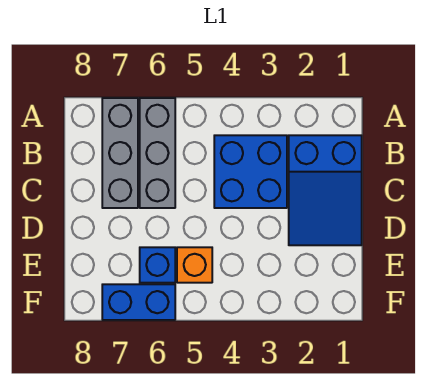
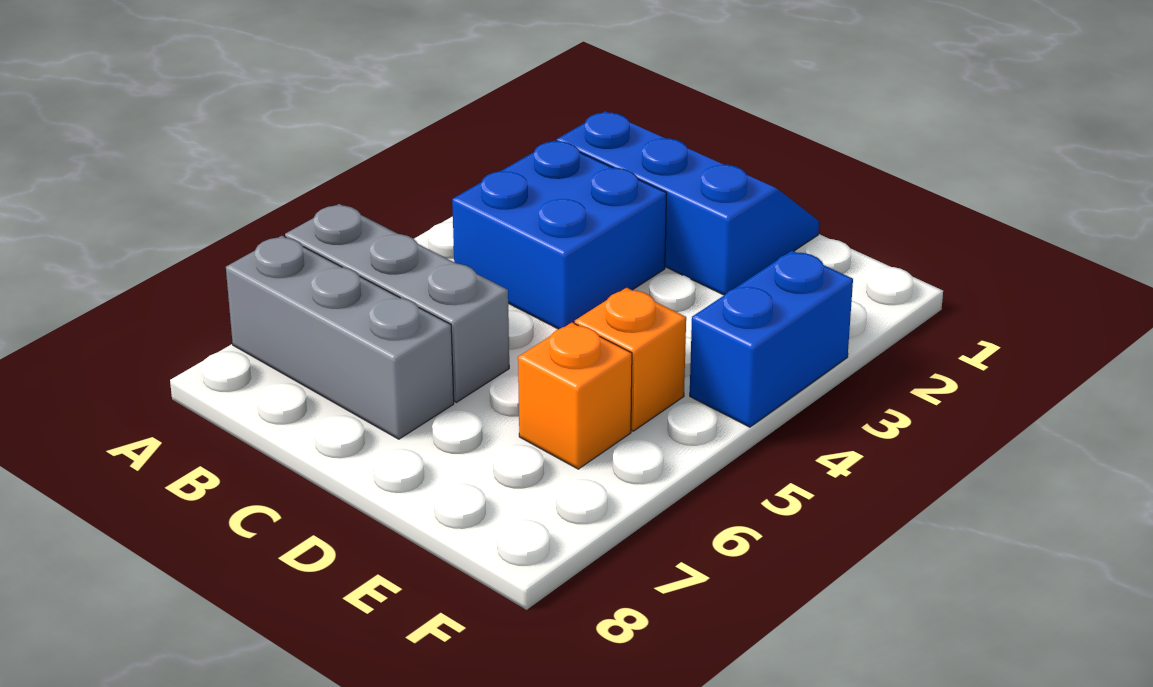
blue 2x3 slope [289,135,362,245] -> blue 2x3 slope turned to [557,112,819,295]
blue 1x1 brick [140,247,175,283] -> orange 1x1 brick [518,323,632,469]
blue 1x2 brick [102,284,175,320] -> blue 1x2 brick moved to [690,251,853,427]

